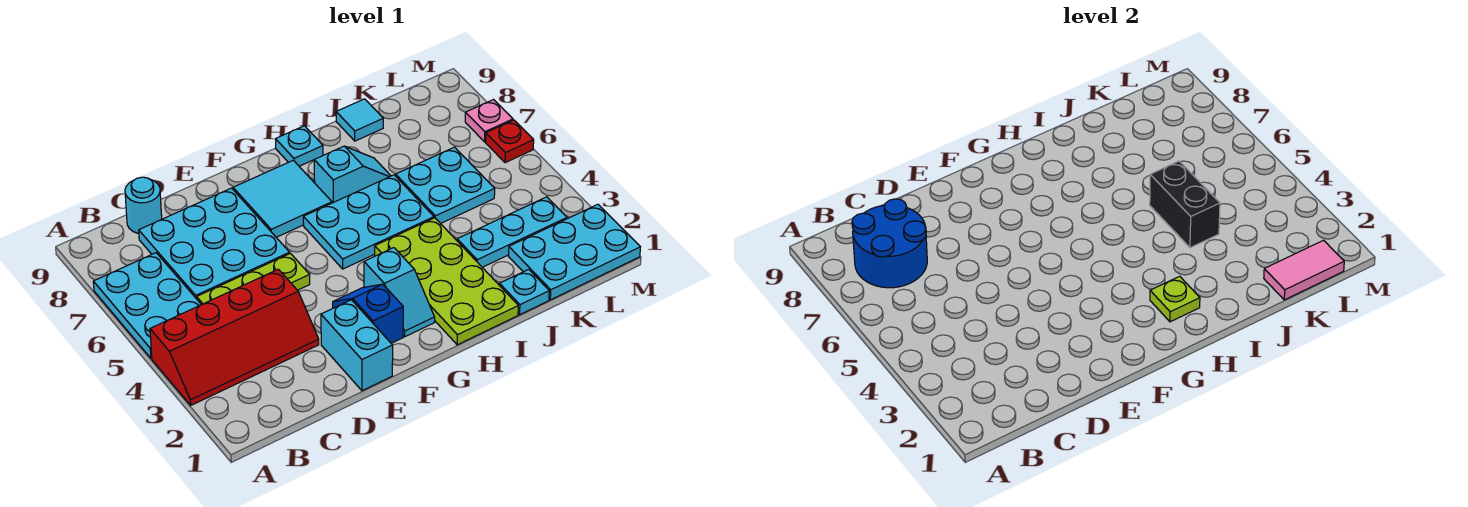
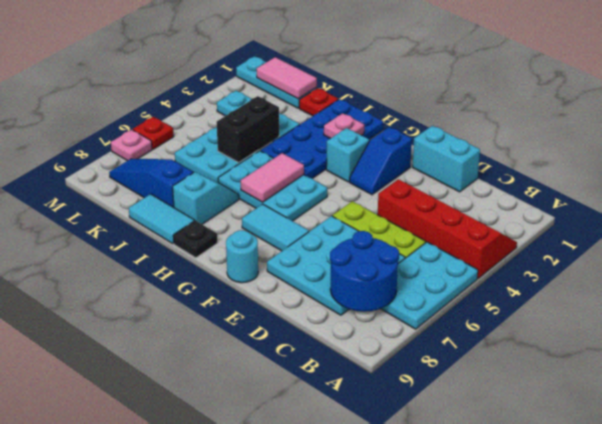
cyan 1x1 round brick [125,177,162,234] -> cyan 1x1 round brick moved to [226,230,258,283]
cyan 1x2 brick [321,300,393,391] -> cyan 1x2 brick turned to [412,126,480,192]
cyan 2x2 tile [233,160,332,237] -> cyan 1x2 tile [242,204,309,251]
lime 2x4 plate [375,218,518,345] -> blue 2x4 plate [261,99,383,178]
lime 1x1 plate [1150,276,1200,322] -> pink 1x1 plate [324,113,364,139]
none -> pink 1x2 tile [241,153,304,202]
cyan 1x2 slope [314,146,391,203] -> cyan 1x2 slope turned to [173,172,239,224]
cyan 1x1 plate [275,126,323,166] -> black 1x1 plate [173,221,218,258]
cyan 1x1 plate [499,269,549,315] -> red 1x1 plate [299,88,338,116]
none -> blue 1x3 slope [109,159,193,207]
cyan 1x1 tile [336,99,383,141] -> cyan 1x2 tile [129,194,194,244]
cyan 2x3 plate [509,204,640,300] -> cyan 1x3 plate [236,56,317,108]

